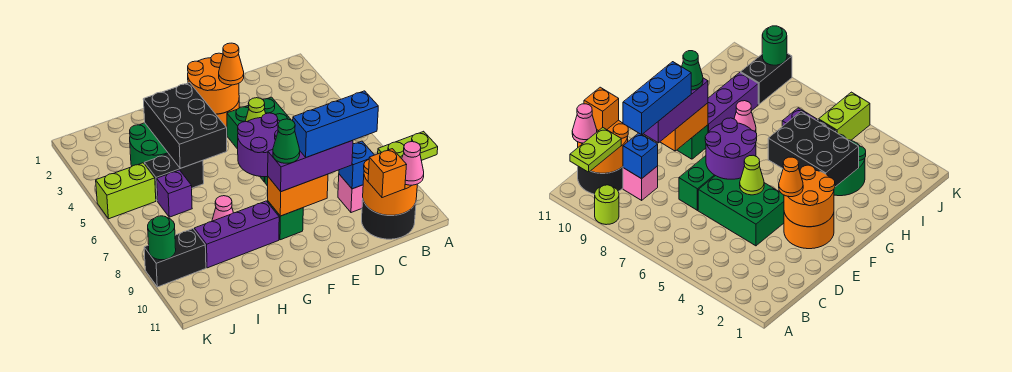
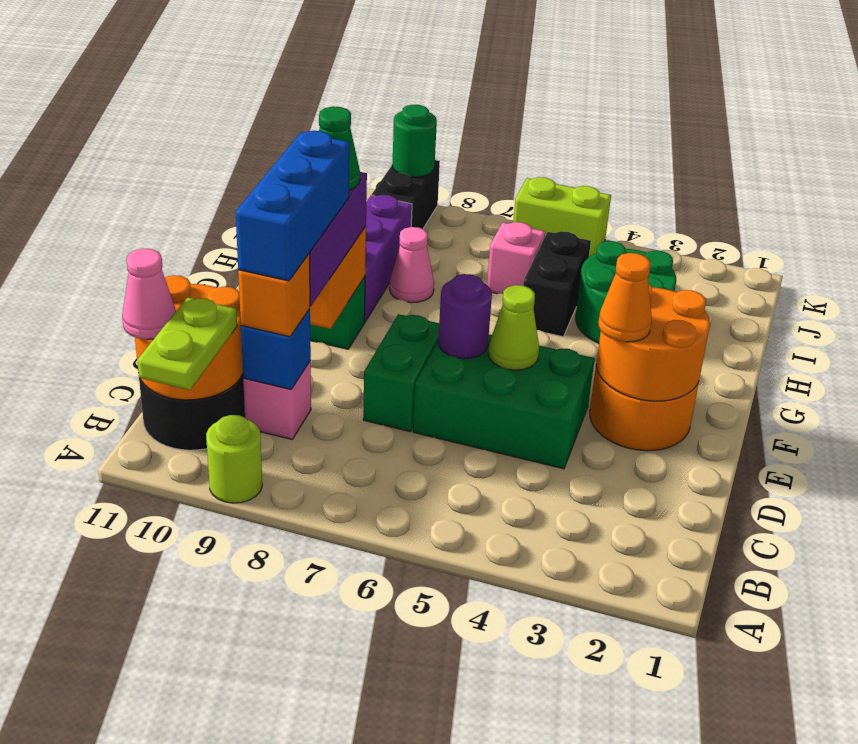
orange 1x1 brick [368,149,407,198] -> orange 1x1 brick moved to [238,254,310,337]
purple 2x2 round brick [238,113,280,177] -> purple 1x1 round brick [438,274,492,359]
black 2x3 brick [143,83,227,168] -> none
purple 1x1 brick [157,170,192,217] -> pink 1x1 brick [487,222,545,294]
lime 1x2 brick [96,163,156,219] -> lime 1x2 brick turned to [513,177,611,257]

